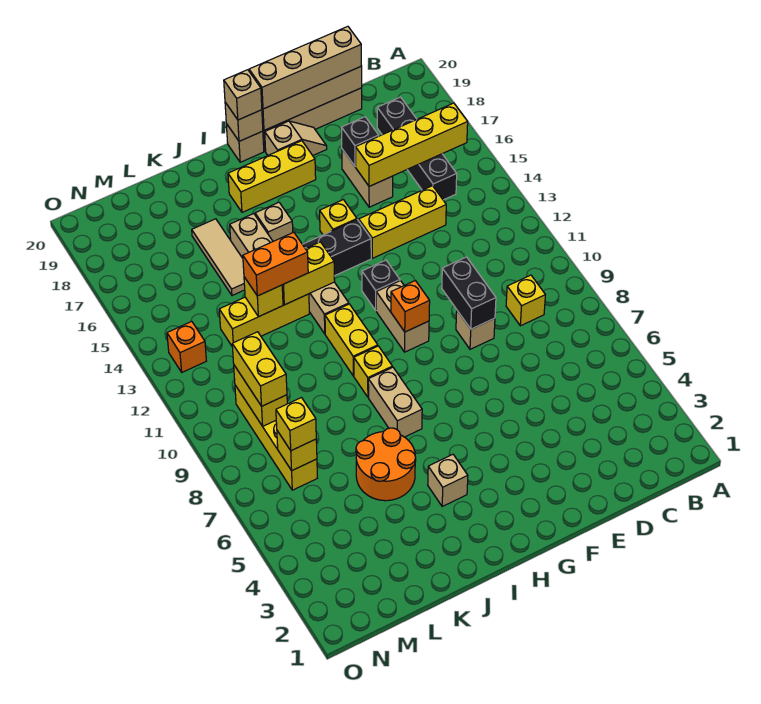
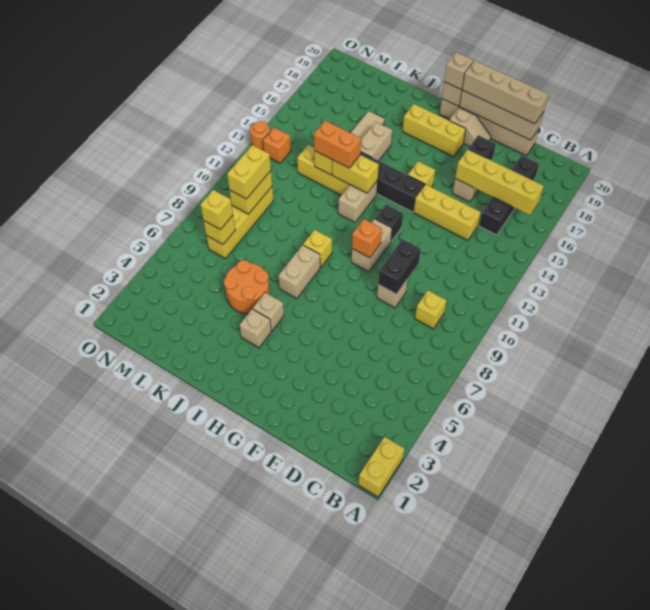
yellow 1x2 brick [325,304,378,376] -> yellow 1x2 brick moved to [359,437,404,497]
tan 1x1 brick [255,202,293,241] -> tan 1x1 brick moved to [253,293,284,331]
none -> orange 1x1 round brick [250,122,270,151]

